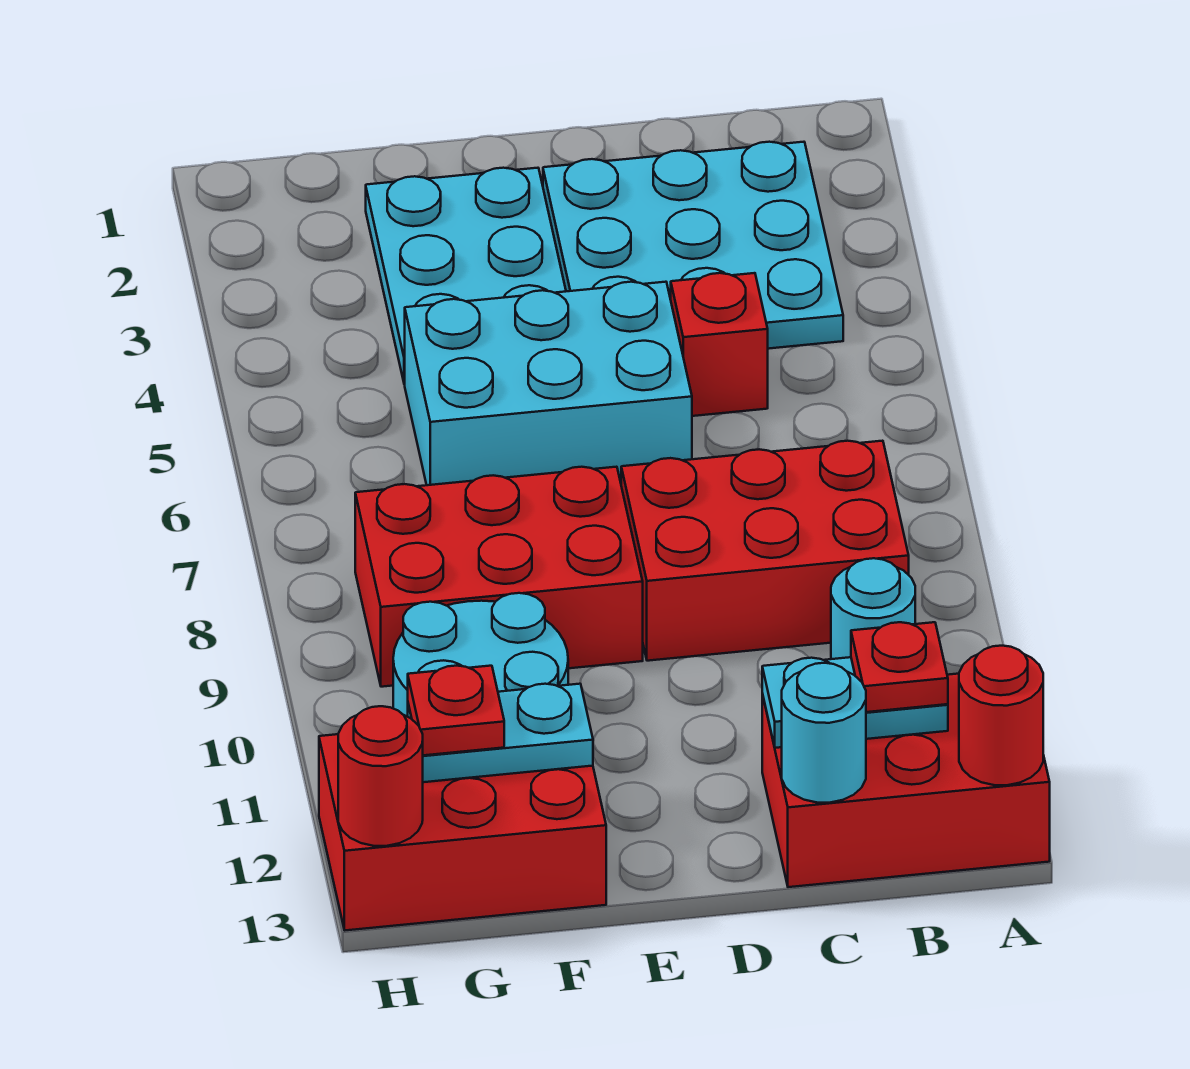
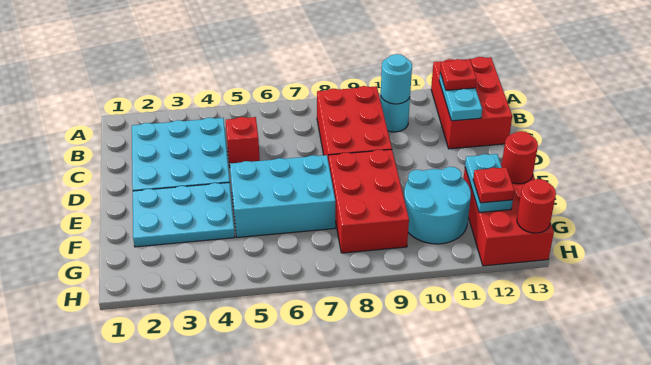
red 1x1 round brick [959,646,1043,785] -> red 1x1 round brick moved to [502,131,538,184]
cyan 1x1 round brick [782,663,866,803] -> cyan 1x1 round brick moved to [381,54,412,104]
cyan 2x3 brick [405,282,692,485] -> cyan 2x3 brick turned to [230,155,335,238]

